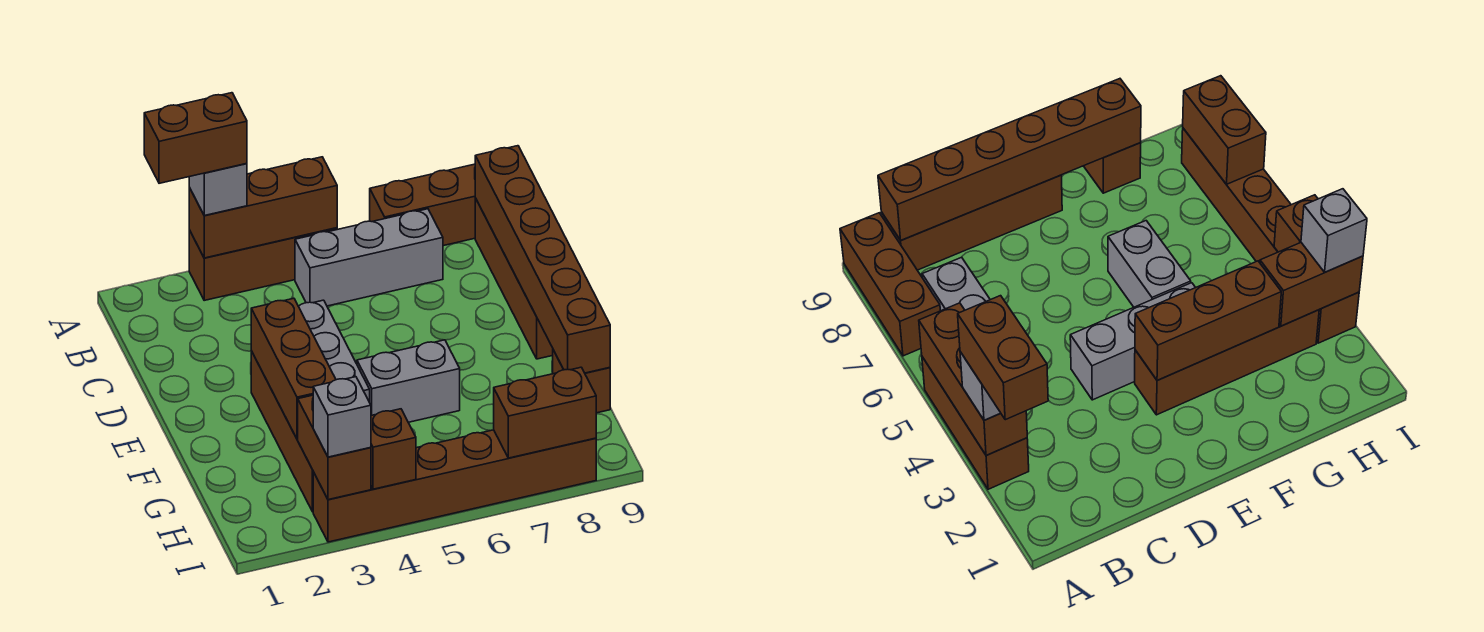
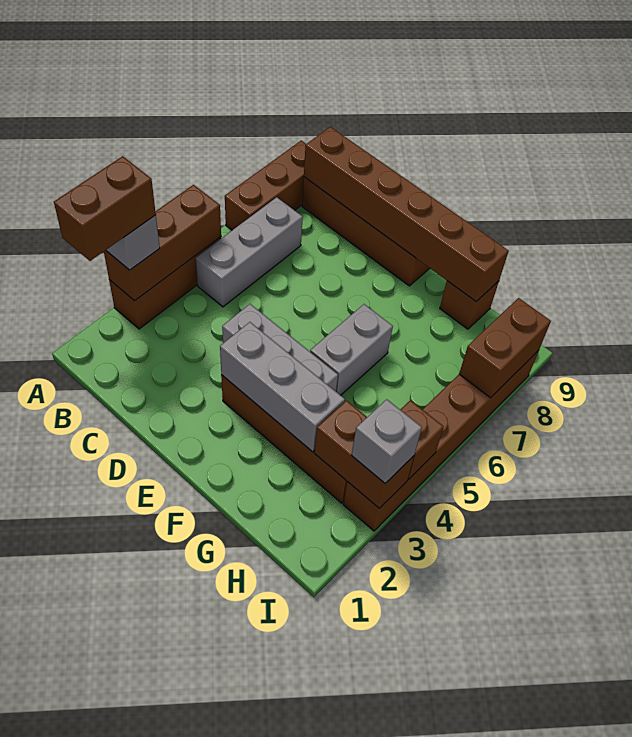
brown 1x3 brick [251,298,336,439] -> grey 1x3 brick [220,322,345,452]

